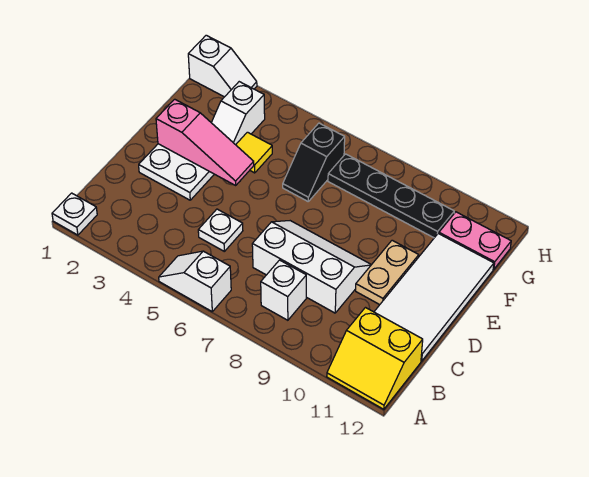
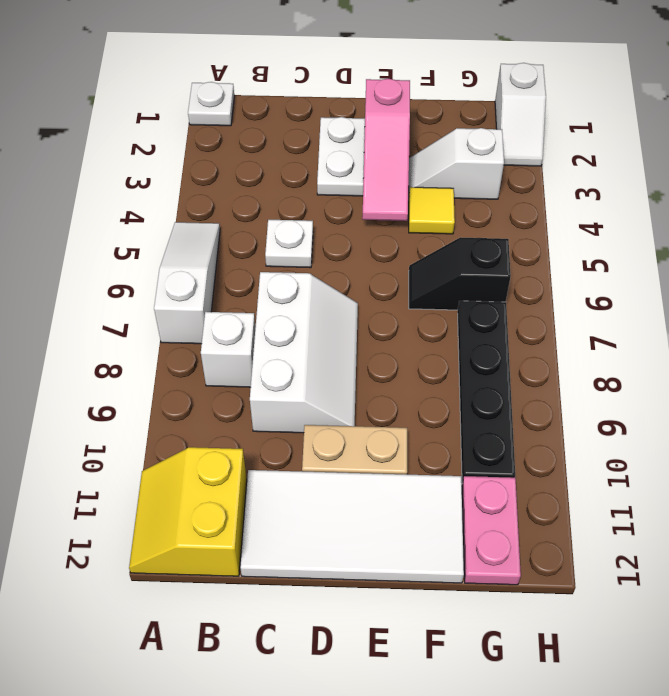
white 1x2 slope [159,251,231,311] -> white 1x3 slope [154,222,220,344]

